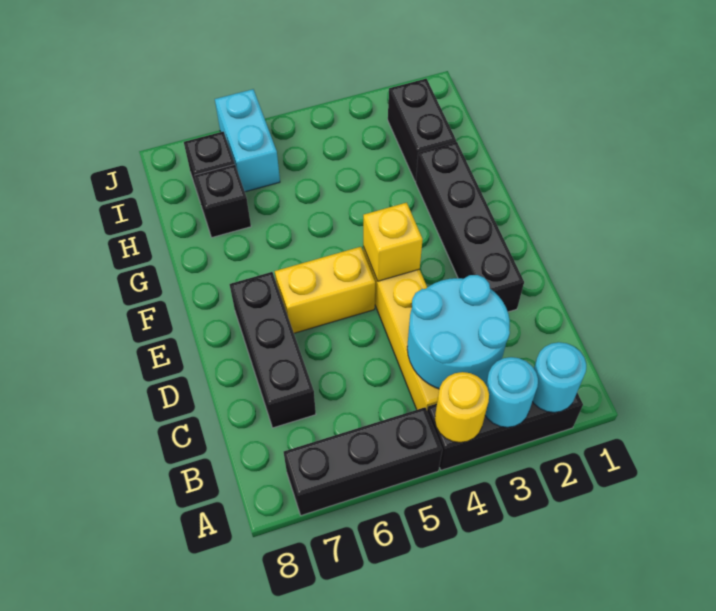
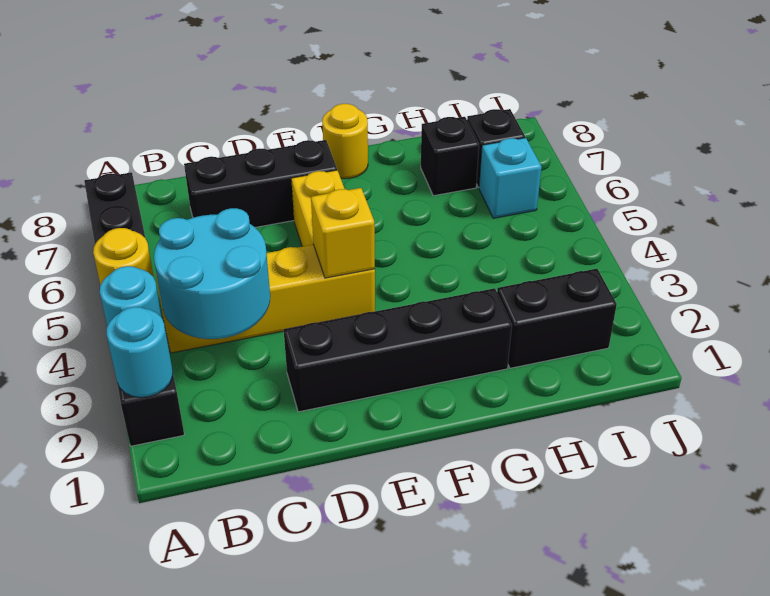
none -> yellow 1x1 round brick [322,104,368,179]
cyan 1x2 brick [215,89,280,192] -> cyan 1x1 brick [479,138,542,218]

